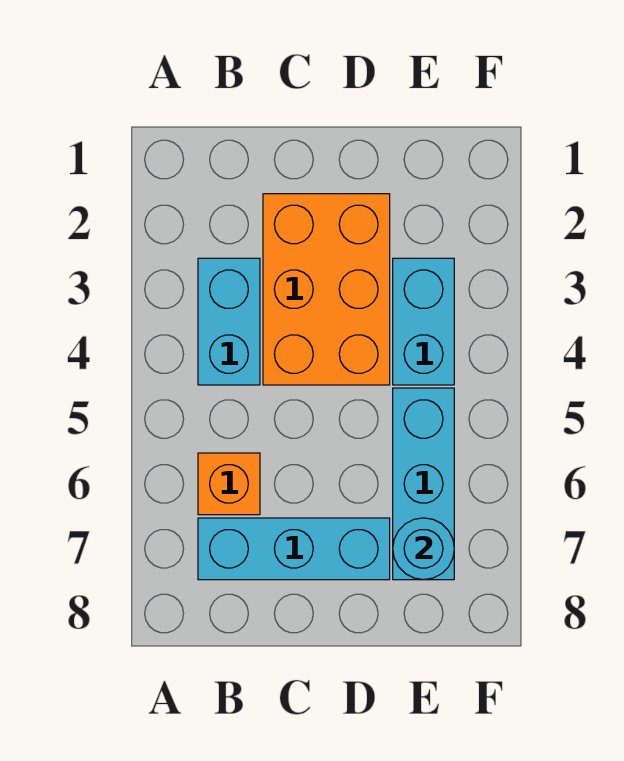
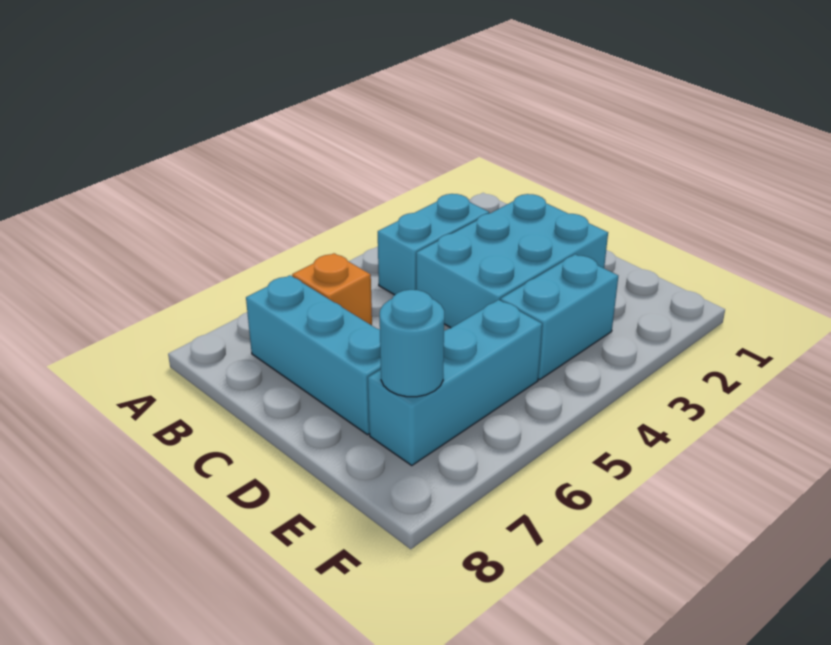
orange 2x3 brick [263,194,390,385] -> cyan 2x3 brick [416,194,608,328]

